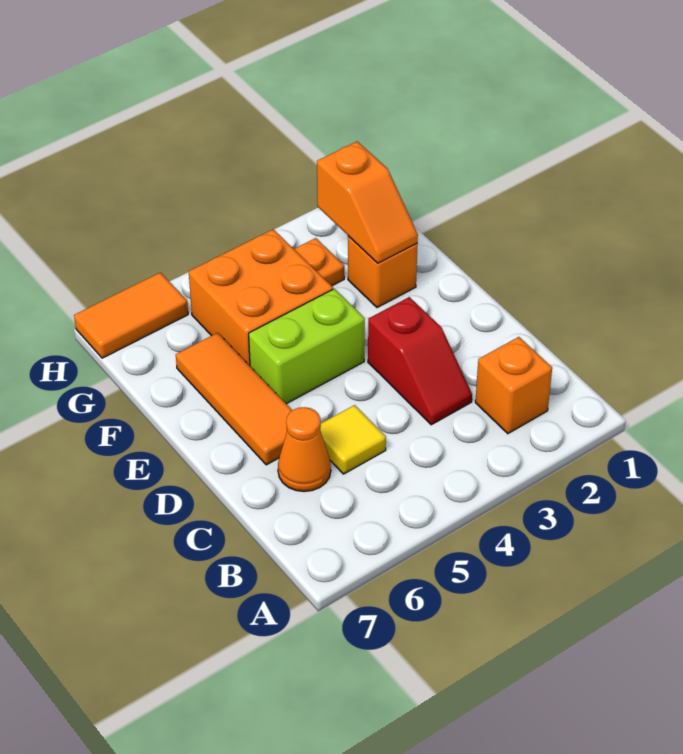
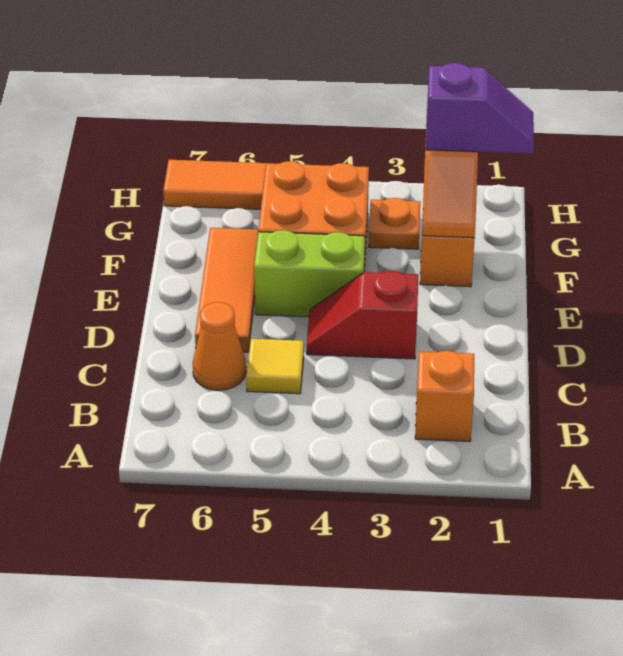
red 1x2 slope [368,297,472,425] -> red 1x2 slope turned to [307,271,418,359]
none -> purple 1x2 slope [426,63,534,154]

